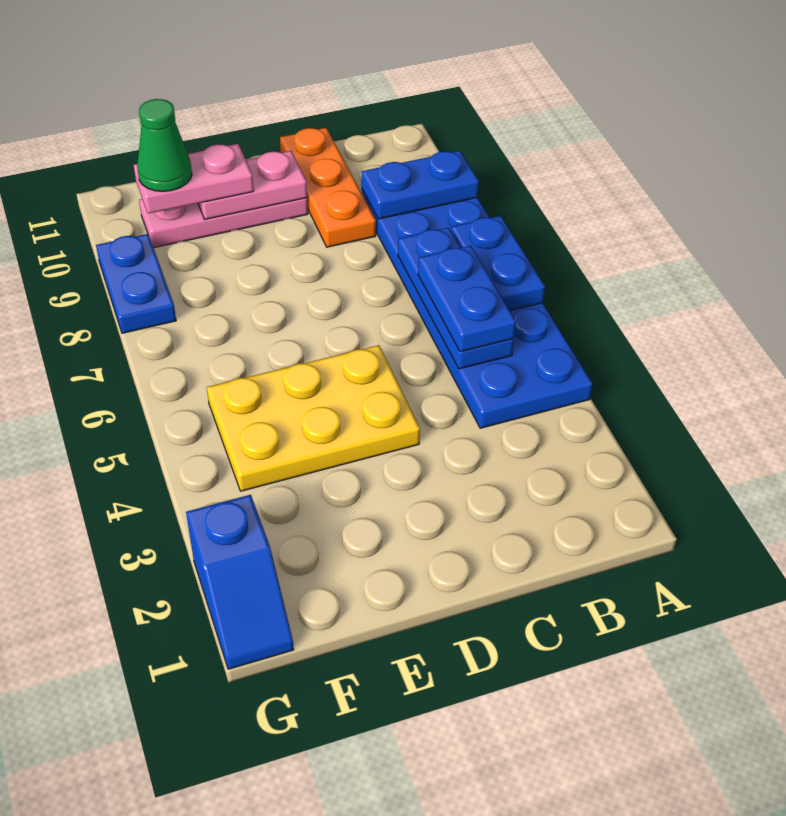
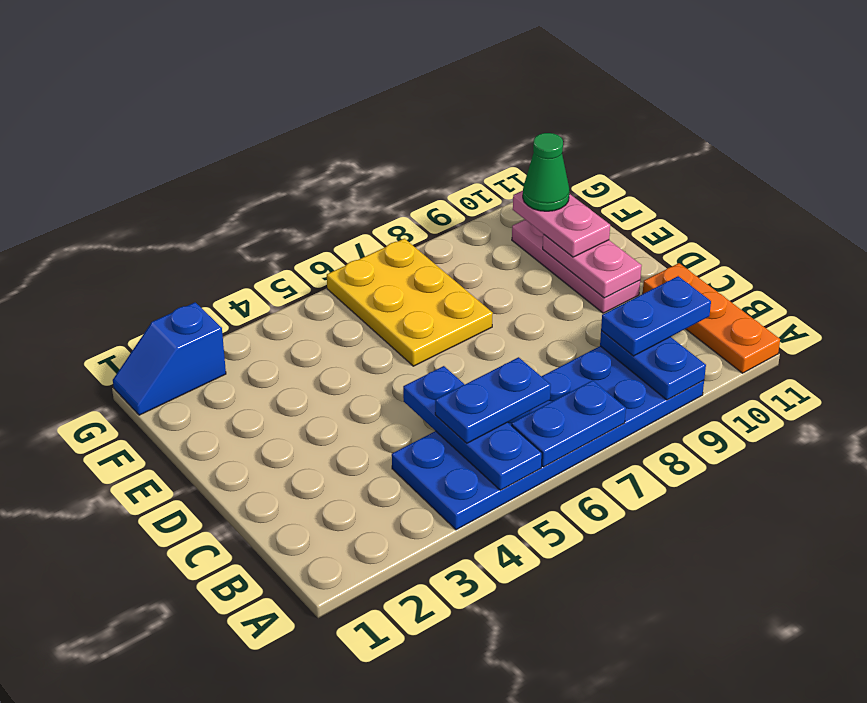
blue 1x3 plate [398,228,514,369] -> blue 1x3 plate turned to [403,366,542,490]
orange 1x3 plate [280,128,376,247] -> orange 1x3 plate turned to [643,263,780,373]
yellow 2x3 plate [207,345,420,491] -> yellow 2x3 plate moved to [327,239,493,366]
blue 1x2 plate [96,234,176,333] -> blue 1x2 plate moved to [601,276,711,356]

